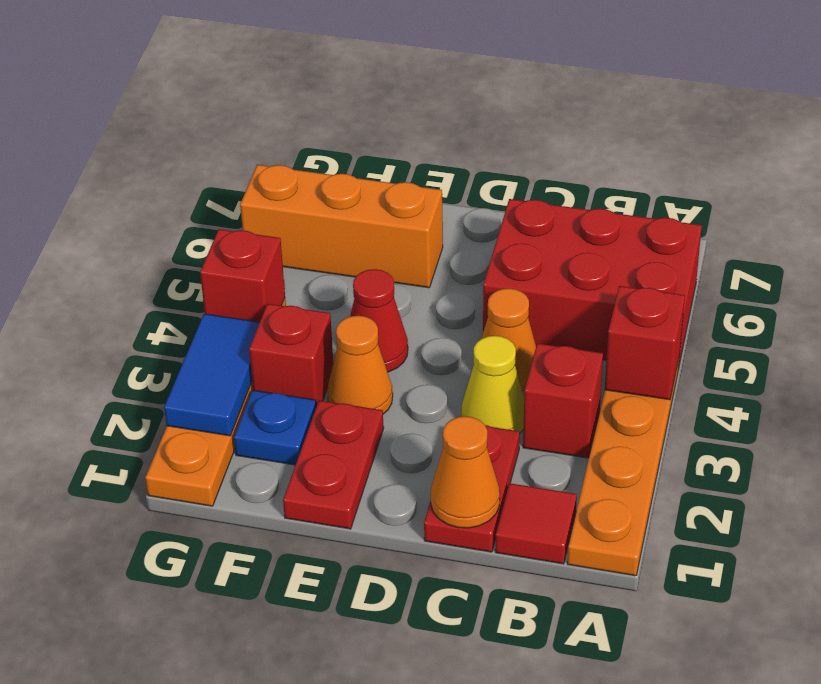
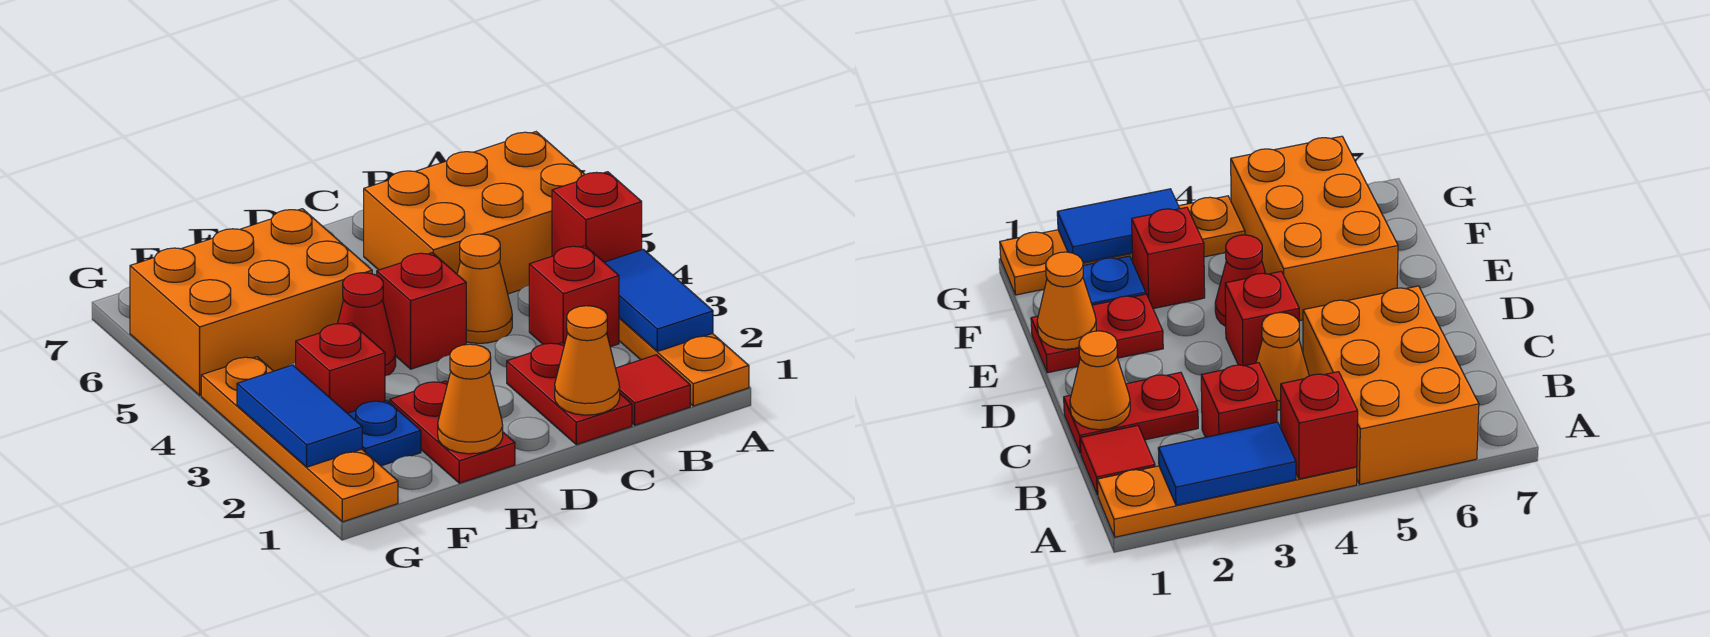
none -> blue 1x2 tile [604,249,713,351]
red 2x3 brick [483,199,702,369] -> orange 2x3 brick [364,132,585,294]
yellow 1x1 cone [461,336,524,433] -> none
orange 1x1 cone [327,316,393,414] -> orange 1x1 cone moved to [438,344,503,454]
orange 1x3 brick [240,165,443,288] -> orange 2x3 brick [130,209,372,395]
red 1x1 brick [200,229,285,322] -> red 1x1 brick moved to [377,253,466,369]

